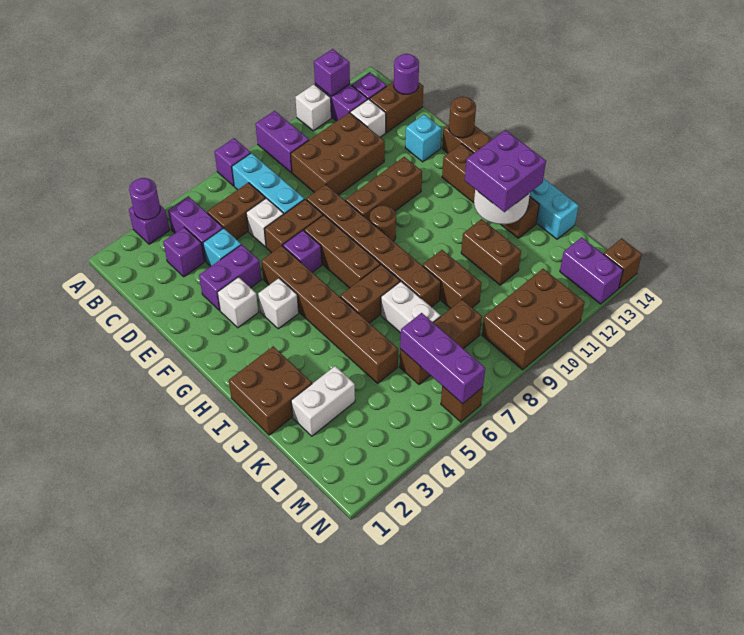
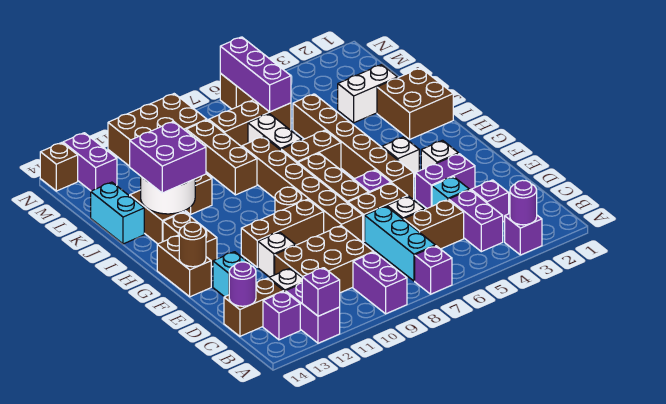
white 1x1 brick [295,84,331,131] -> white 1x1 brick moved to [258,232,295,277]
brown 1x2 brick [423,250,481,309] -> brown 1x3 brick [186,120,257,195]

